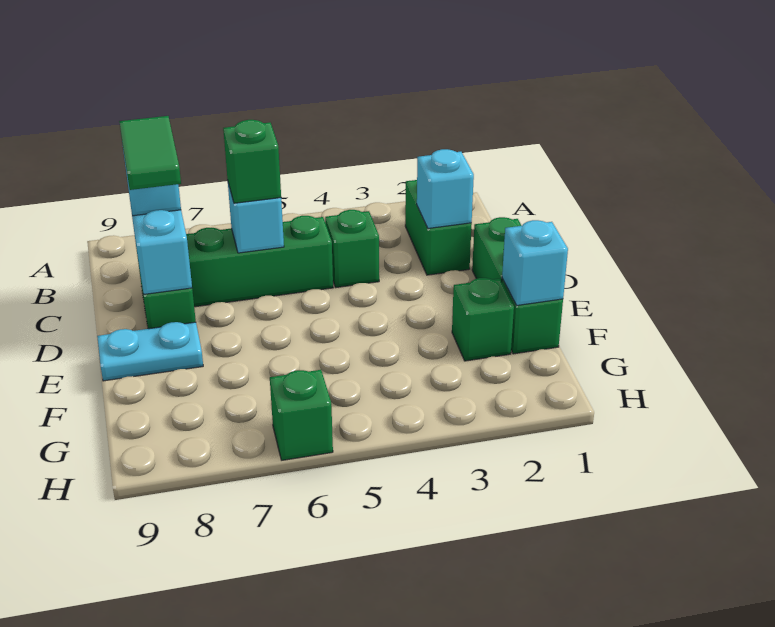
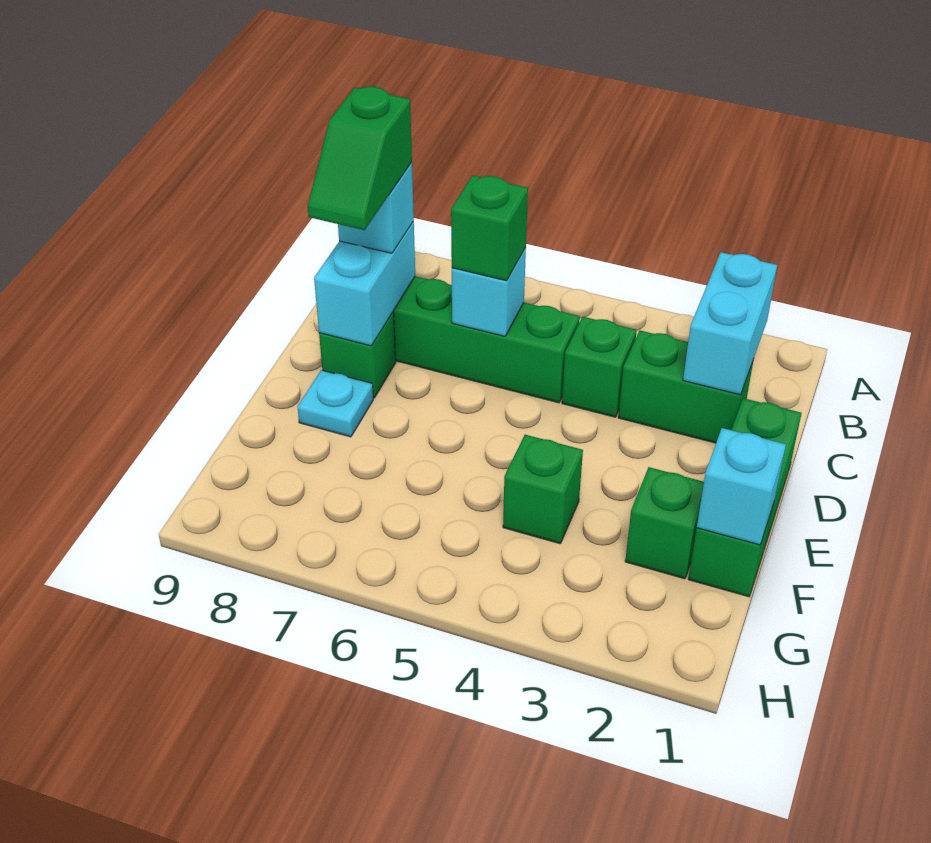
green 1x2 brick [405,180,472,275] -> green 1x2 brick turned to [618,331,753,443]
cyan 1x1 brick [417,149,474,228] -> cyan 1x2 brick [683,252,777,395]
green 1x2 tile [119,116,181,190] -> green 1x2 slope [308,87,412,230]
cyan 1x2 plate [97,322,203,381] -> cyan 1x1 plate [298,370,373,437]
green 1x1 brick [270,370,333,460] -> green 1x1 brick moved to [503,435,583,544]

